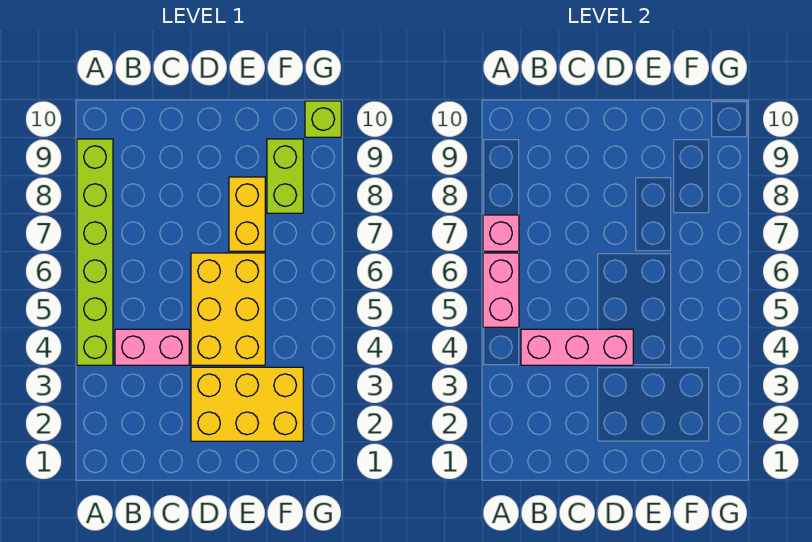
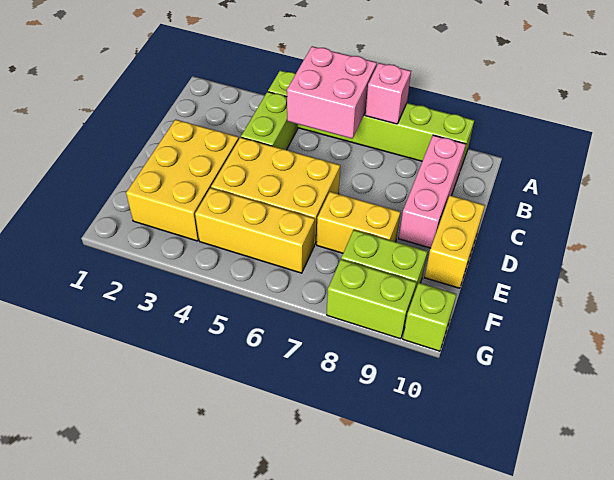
pink 1x2 brick [483,253,519,327] -> pink 2x2 brick [287,46,377,139]
pink 1x2 brick [115,329,189,365] -> lime 1x2 brick [241,92,298,150]
pink 1x3 brick [521,329,633,365] -> pink 1x3 brick moved to [399,135,466,248]
none -> yellow 1x2 brick [424,195,485,288]
none -> yellow 1x3 brick [195,188,315,273]
none -> lime 1x2 brick [327,259,417,339]

